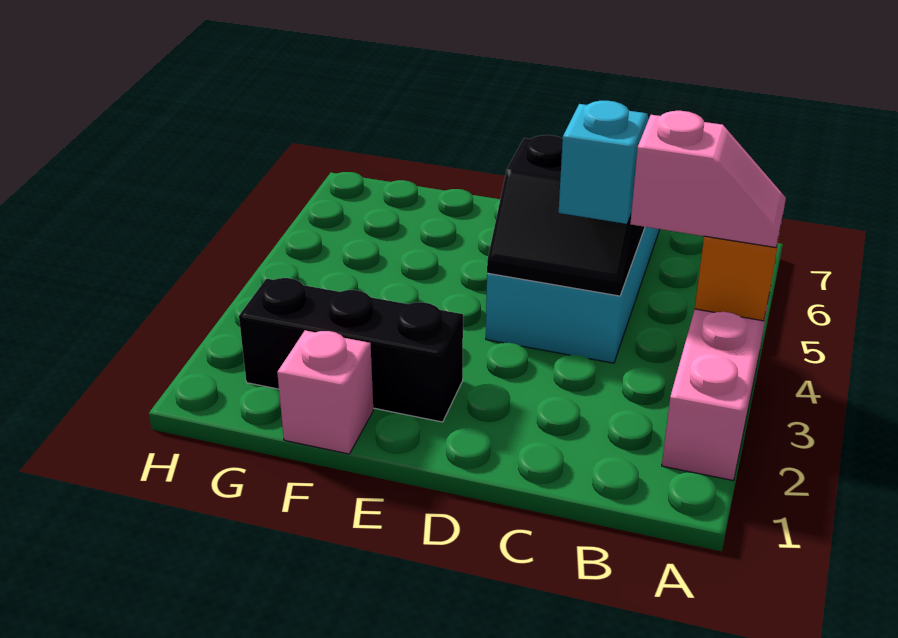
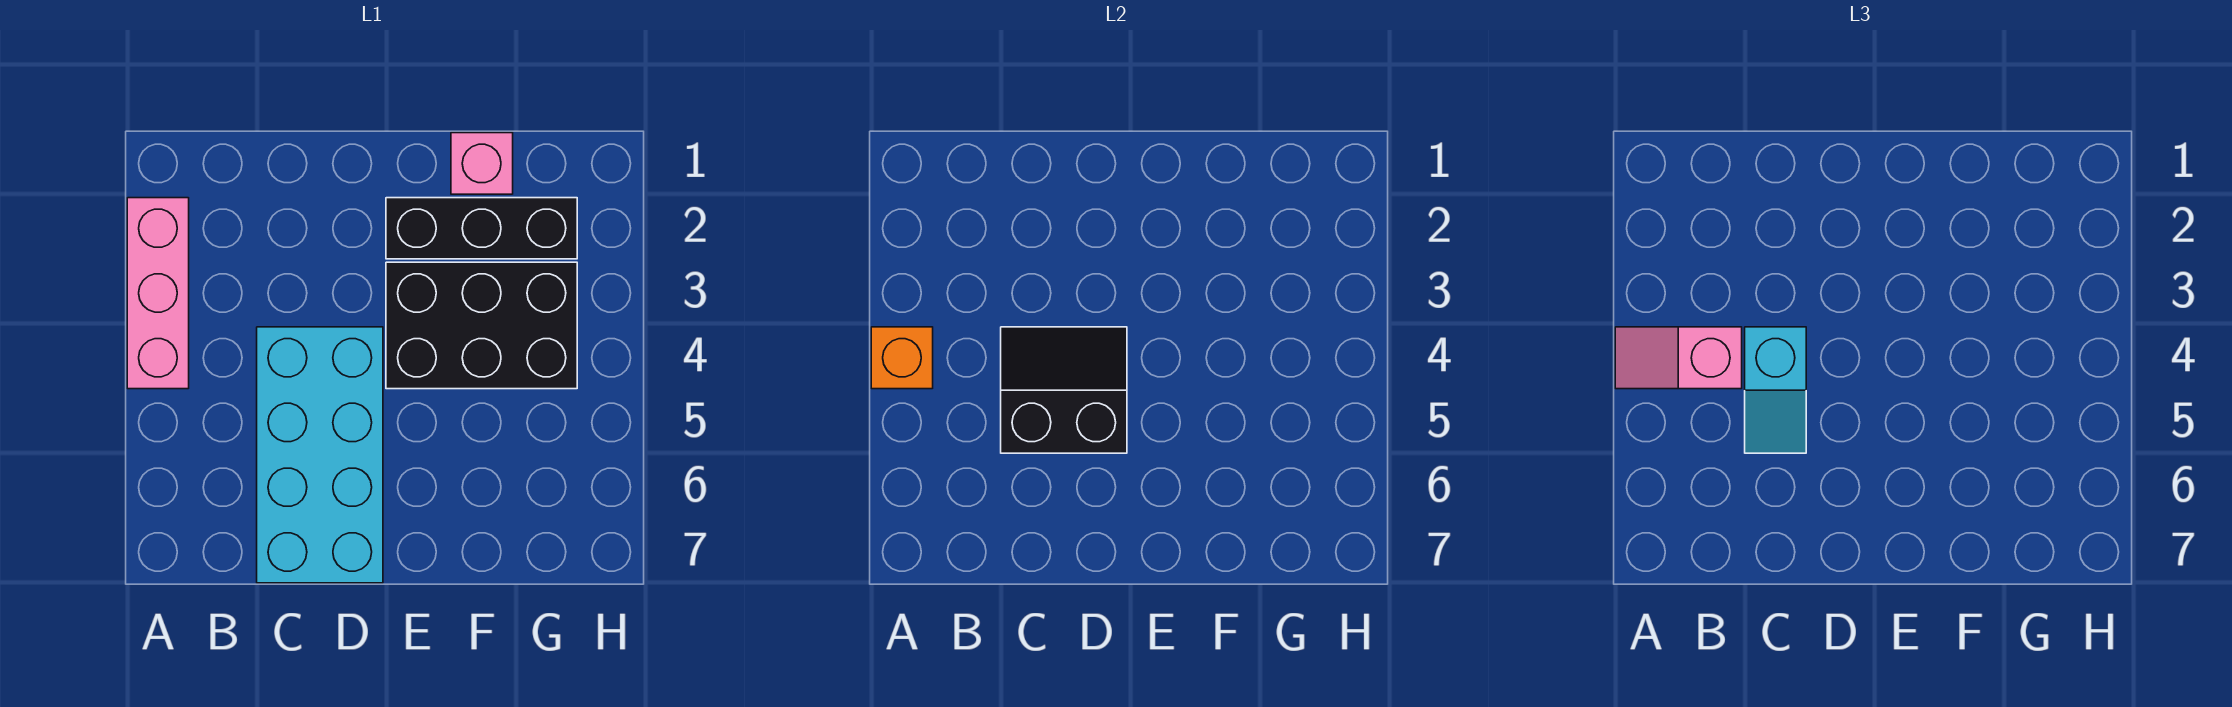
none -> black 2x3 brick [386,262,577,389]

